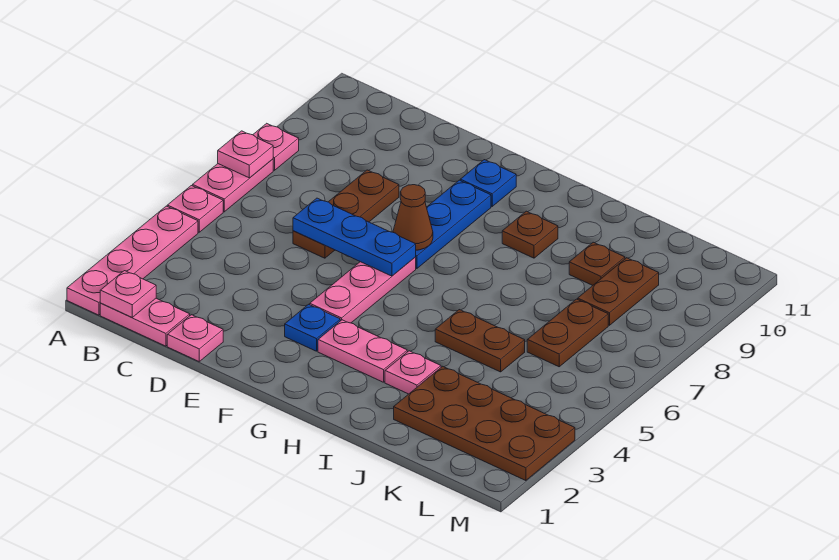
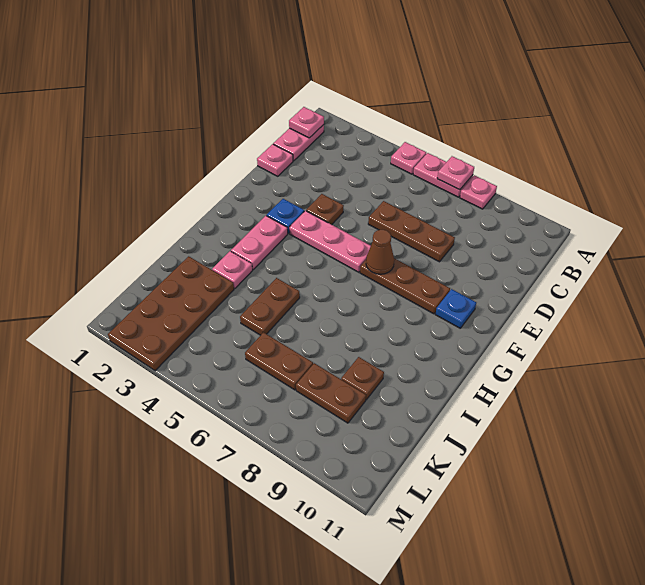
pink 1x4 plate [67,206,198,315] -> none
blue 1x3 plate [293,198,416,276] -> none
blue 1x3 plate [416,180,491,269] -> brown 1x3 plate [360,258,450,314]
brown 1x1 plate [502,211,558,258] -> brown 1x1 plate moved to [306,194,344,225]

